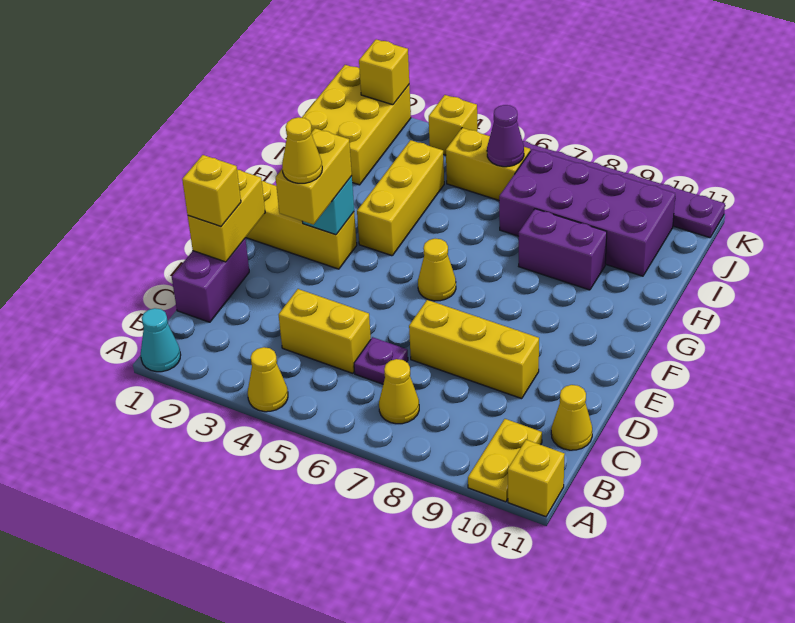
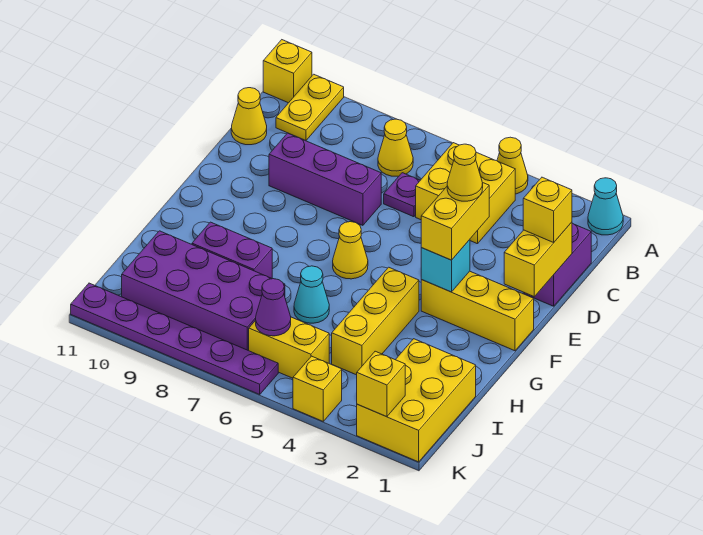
yellow 1x2 brick [279,289,371,373] -> yellow 2x2 brick [416,143,515,244]
yellow 1x3 brick [409,300,539,399] -> purple 1x3 brick [269,133,381,225]
none -> cyan 1x1 cone [294,266,329,323]

